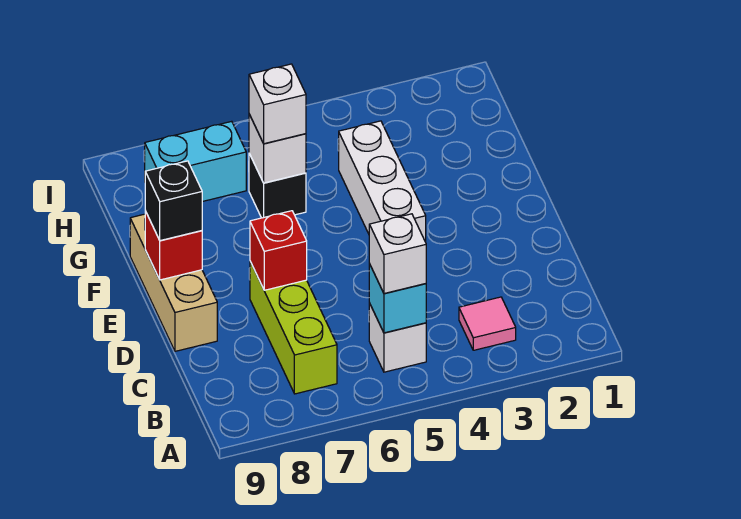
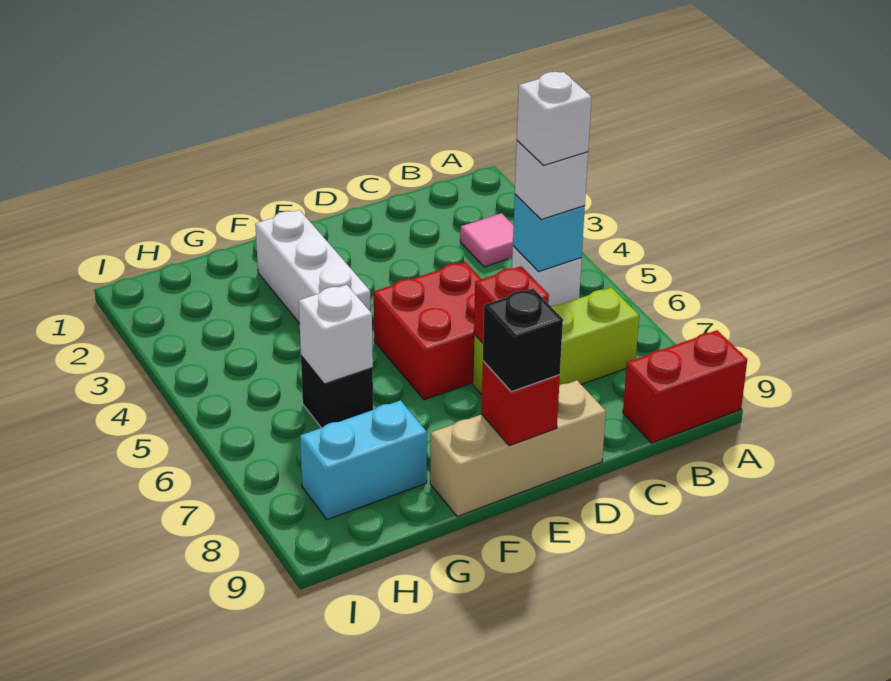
none -> red 1x2 brick [623,330,747,443]
none -> red 2x2 brick [374,262,481,400]
white 1x3 brick [339,121,426,242] -> white 1x3 brick turned to [255,210,370,323]
white 1x1 brick [249,64,306,144] -> white 1x1 brick moved to [517,72,591,166]
cyan 1x2 brick [145,121,246,202] -> cyan 1x2 brick turned to [300,400,427,520]

